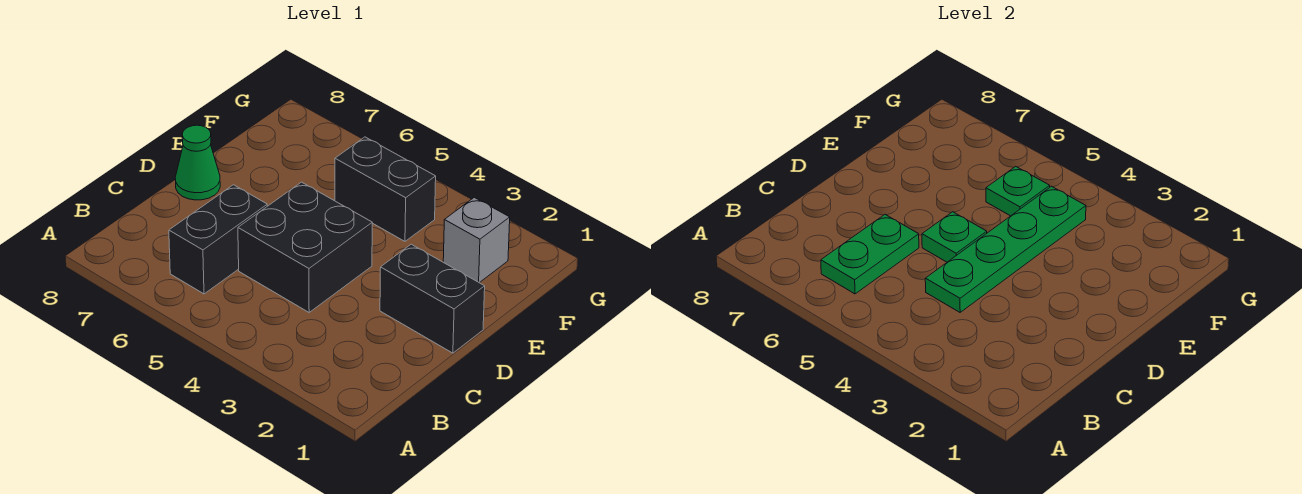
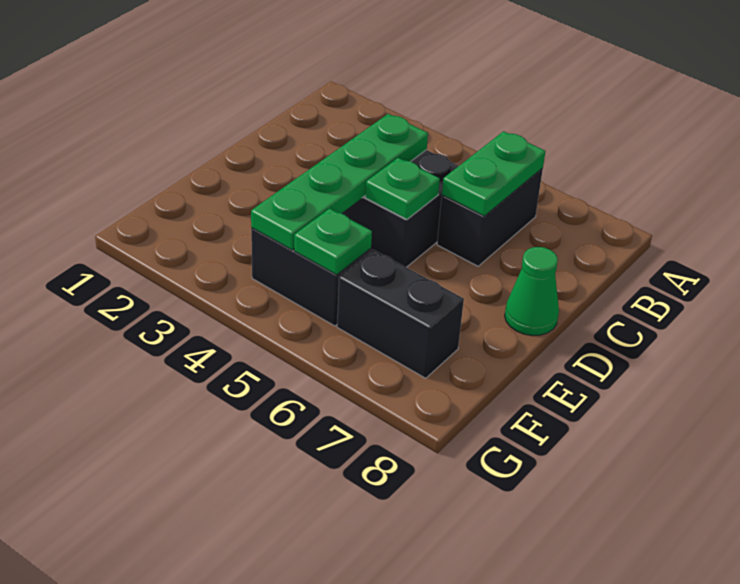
black 1x2 brick [380,244,485,353] -> black 1x2 brick moved to [337,250,464,378]
grey 1x1 brick [443,197,510,283] -> none

